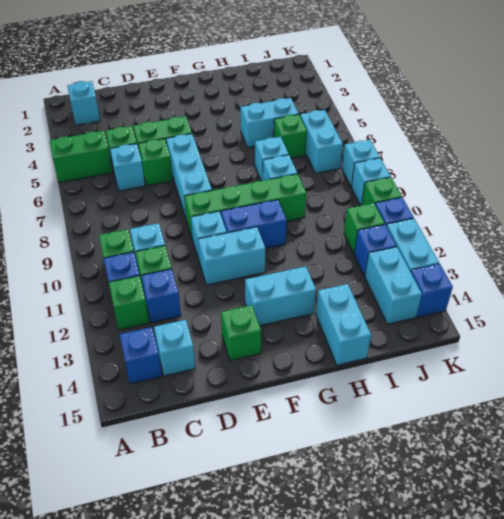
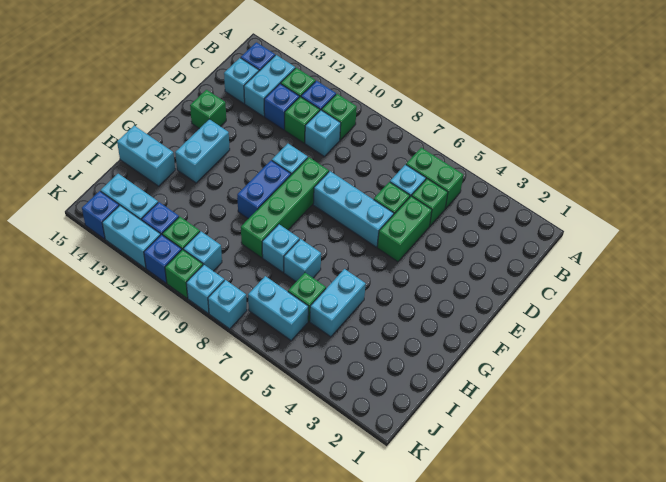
green 1x2 brick [50,131,113,183] -> green 1x2 brick turned to [406,148,463,209]
cyan 1x1 brick [67,81,100,125] -> cyan 1x1 brick moved to [184,231,222,271]
cyan 1x2 brick [198,227,266,285] -> cyan 1x2 brick moved to [244,55,295,117]

